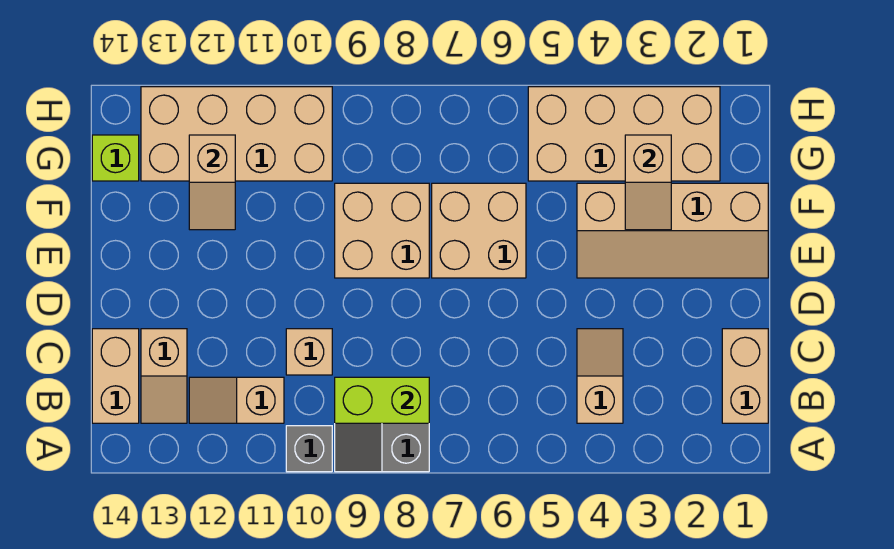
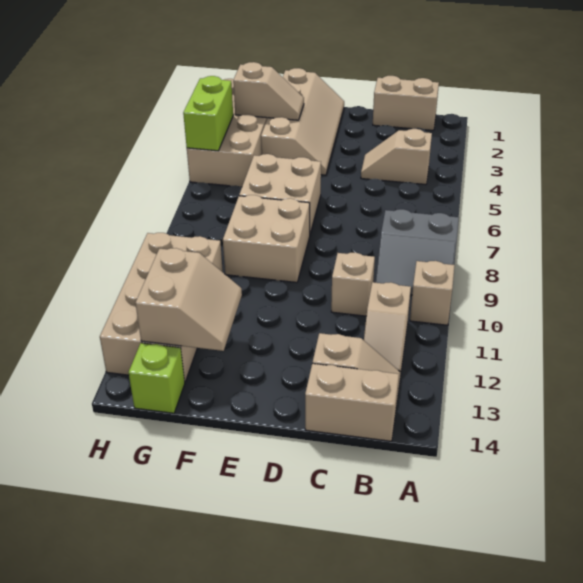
grey 1x1 brick [286,426,332,472] -> tan 1x1 brick [410,261,455,325]
lime 1x2 brick [335,377,429,423] -> lime 1x2 brick moved to [183,76,233,151]
tan 1x2 slope [189,135,235,230] -> tan 2x2 slope [135,248,242,351]

